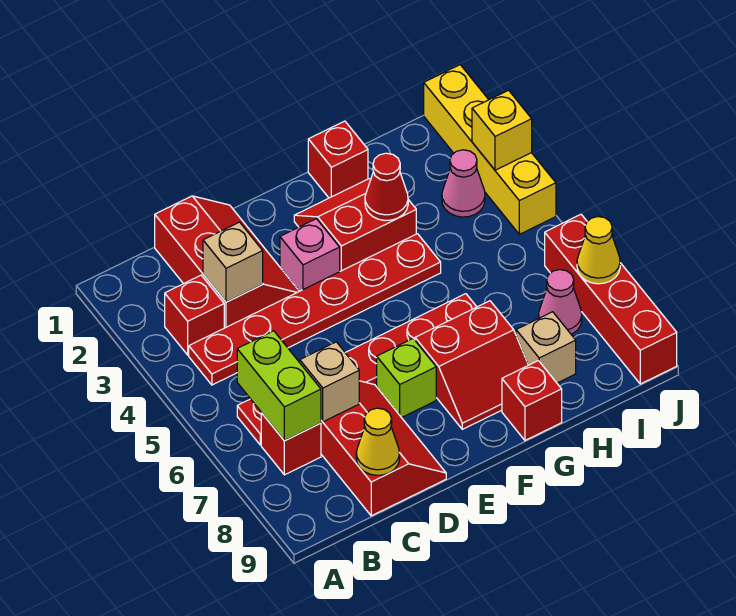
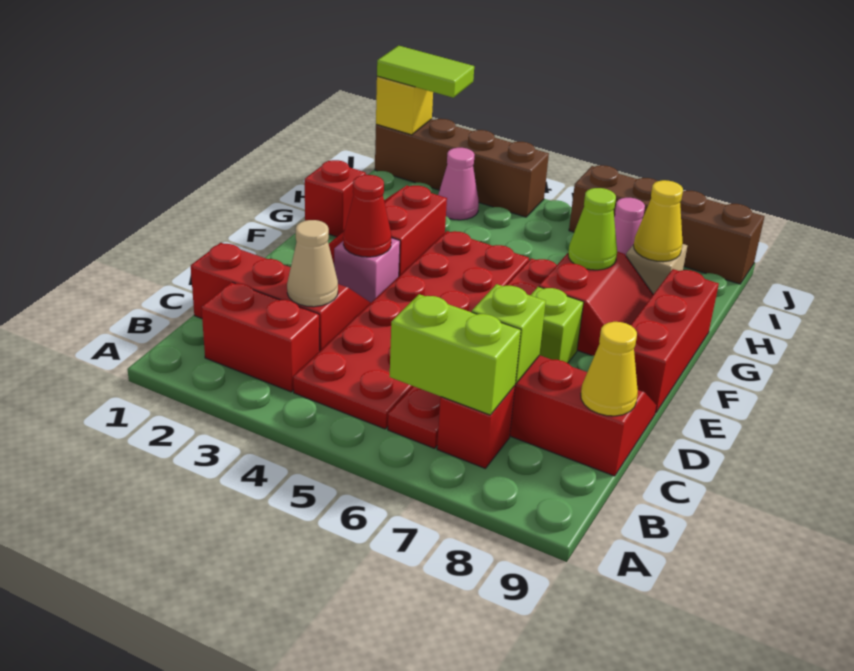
red 1x1 brick [165,275,224,355] -> red 1x2 brick [201,282,319,392]
red 1x6 plate [189,234,441,385] -> red 2x6 plate [293,231,529,429]
tan 1x1 brick [203,222,263,302] -> tan 1x1 cone [287,220,338,307]
tan 1x1 brick [300,342,359,422] -> lime 1x1 brick [472,284,546,383]
red 1x1 cone [365,153,408,221] -> red 1x1 cone moved to [343,175,391,257]
none -> lime 1x1 cone [568,188,617,270]
red 1x1 brick [502,361,562,440] -> red 1x3 brick [631,269,719,413]
yellow 1x4 brick [424,65,556,234] -> brown 1x4 brick [375,119,549,217]
none -> lime 1x2 tile [377,46,474,98]
yellow 1x1 brick [472,90,532,170] -> yellow 1x1 brick moved to [376,76,433,135]
red 1x4 brick [545,215,677,384] -> brown 1x4 brick [569,165,765,284]
yellow 1x1 cone [577,217,620,284] -> yellow 1x1 cone moved to [634,180,683,262]

